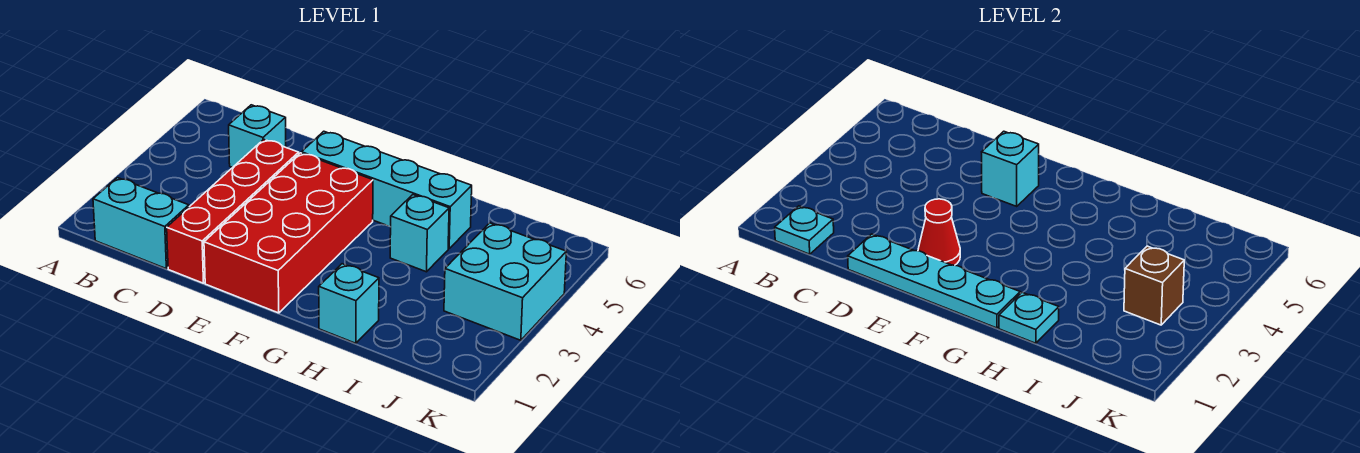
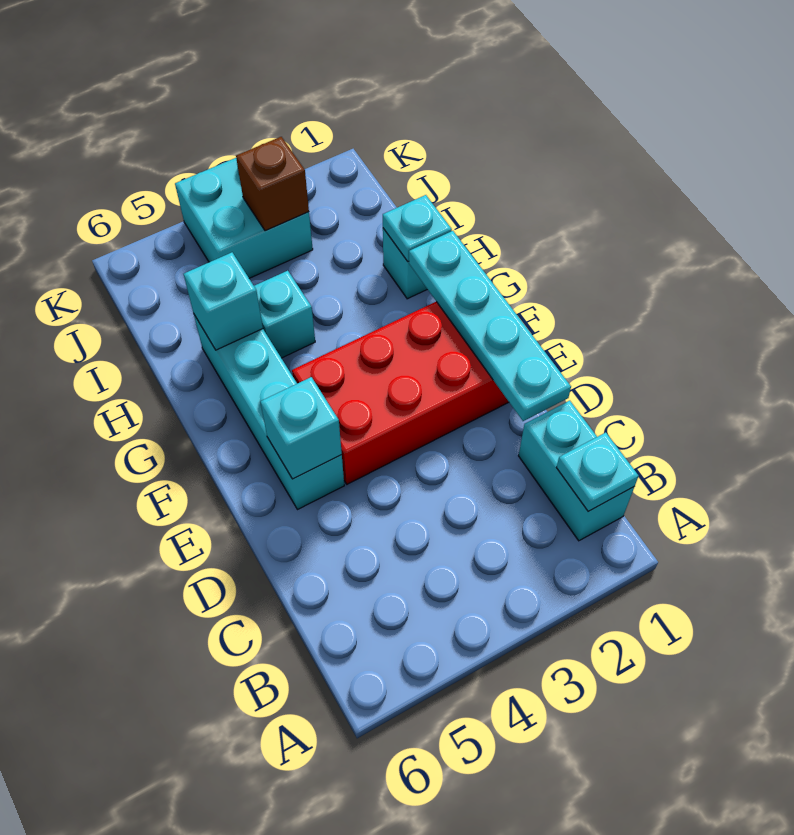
cyan 1x1 brick [229,105,286,167] -> cyan 1x1 brick moved to [184,252,263,350]
red 1x4 brick [167,139,299,283] -> none
red 1x1 cone [918,199,960,265] -> none

